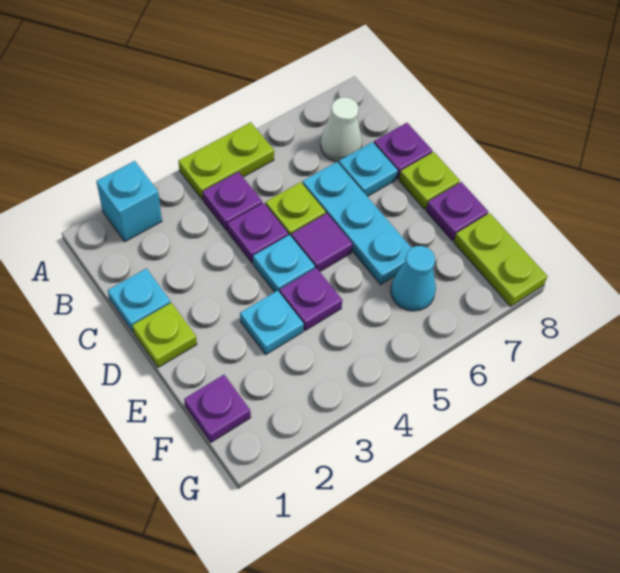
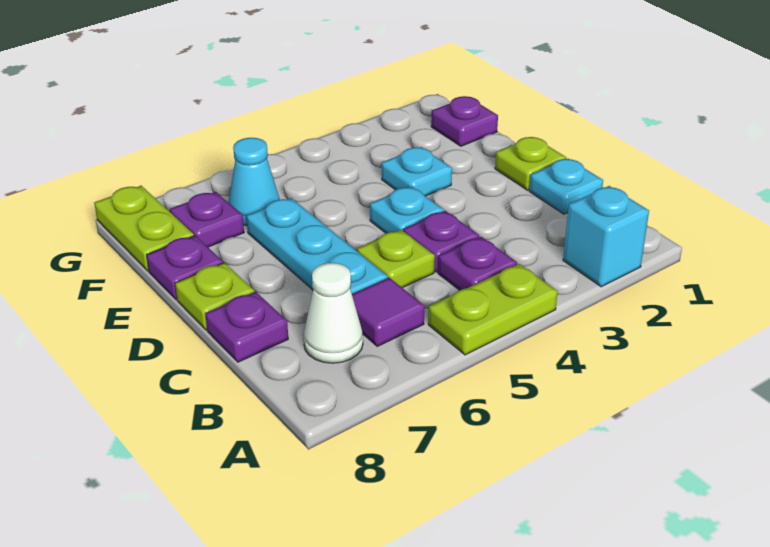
cyan 1x1 plate [339,142,398,197] -> none
purple 1x1 tile [291,213,353,271] -> purple 1x1 tile moved to [352,278,424,346]
purple 1x1 plate [279,268,342,331] -> purple 1x1 plate moved to [170,192,244,247]

